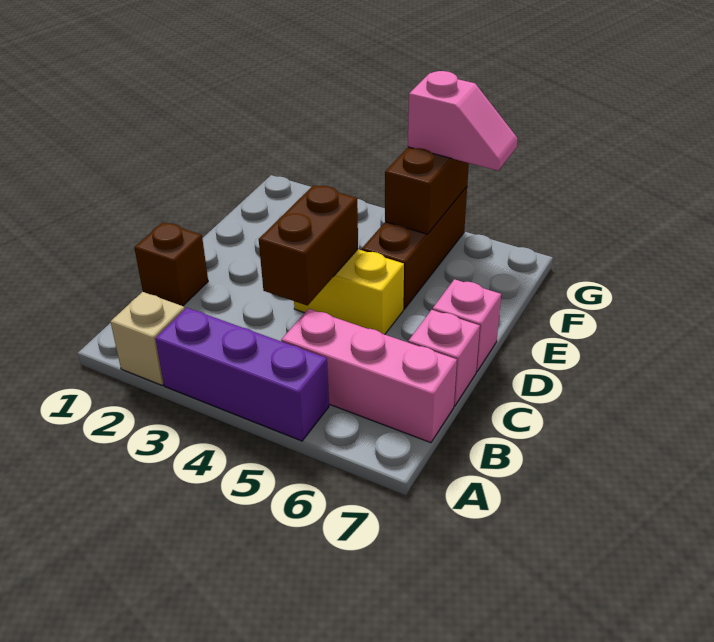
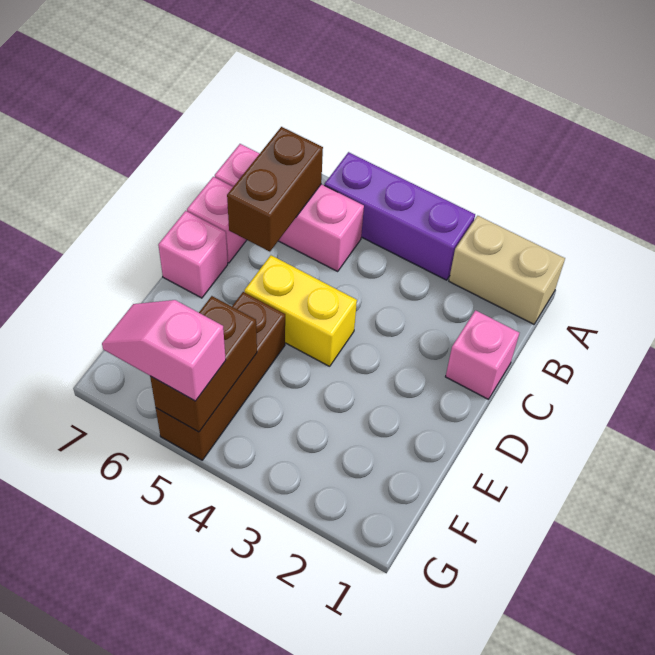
tan 1x1 brick [110,292,185,385] -> tan 1x2 brick [449,216,565,324]
brown 1x1 brick [134,222,208,306] -> pink 1x1 brick [446,310,519,399]
brown 1x2 brick [259,185,358,306] -> brown 1x2 brick moved to [227,127,323,252]

